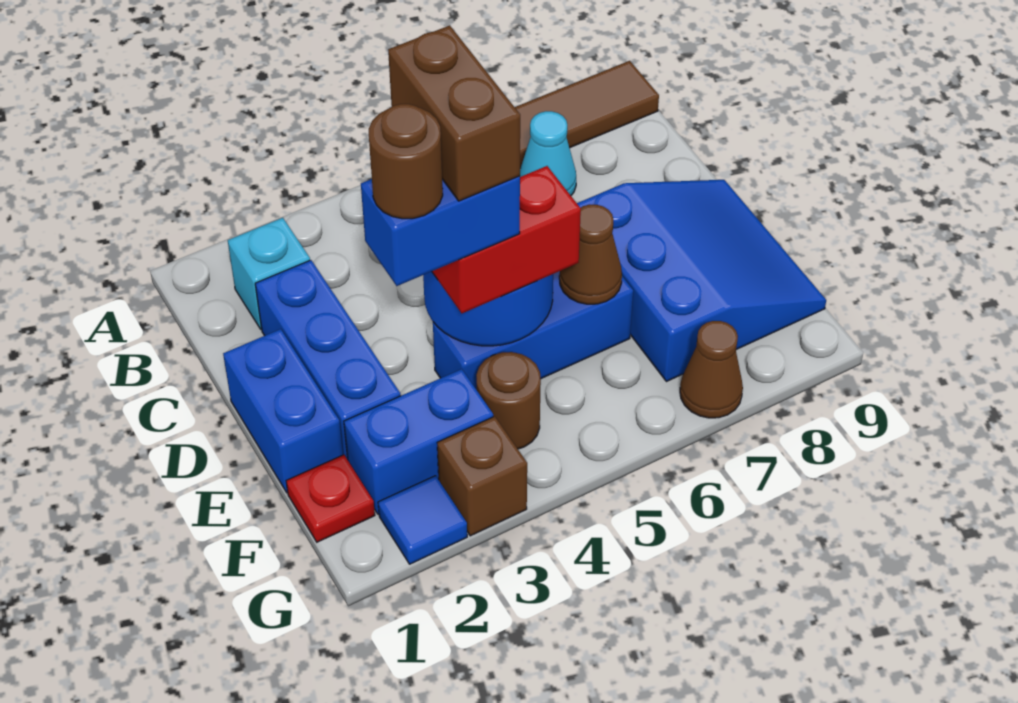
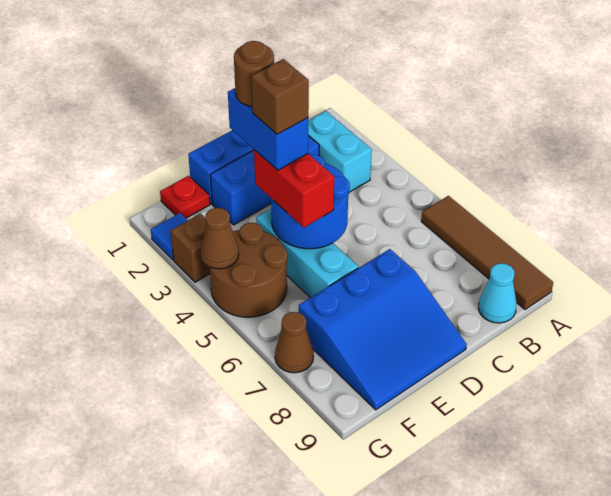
cyan 1x1 brick [228,218,310,330] -> cyan 1x2 brick [308,111,372,192]
cyan 1x1 cone [520,111,576,195] -> cyan 1x1 cone moved to [478,263,516,323]
brown 1x2 brick [388,25,520,201] -> brown 1x1 brick [251,59,309,134]
blue 1x3 brick [433,271,633,390] -> cyan 1x3 brick [256,209,358,298]
brown 1x1 cone [559,204,622,304] -> brown 1x1 cone moved to [201,208,239,269]
blue 1x2 brick [344,369,493,514] -> none
brown 1x1 round brick [476,352,541,449] -> brown 2x2 round brick [210,223,287,317]

